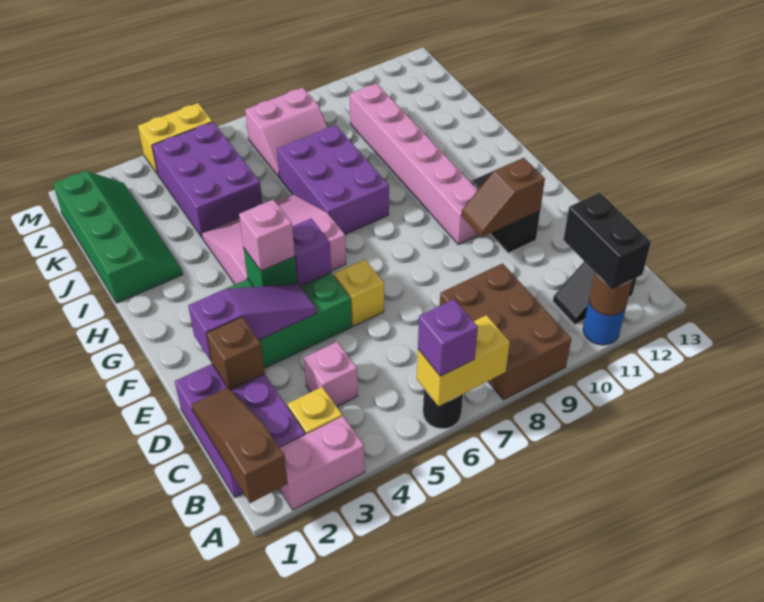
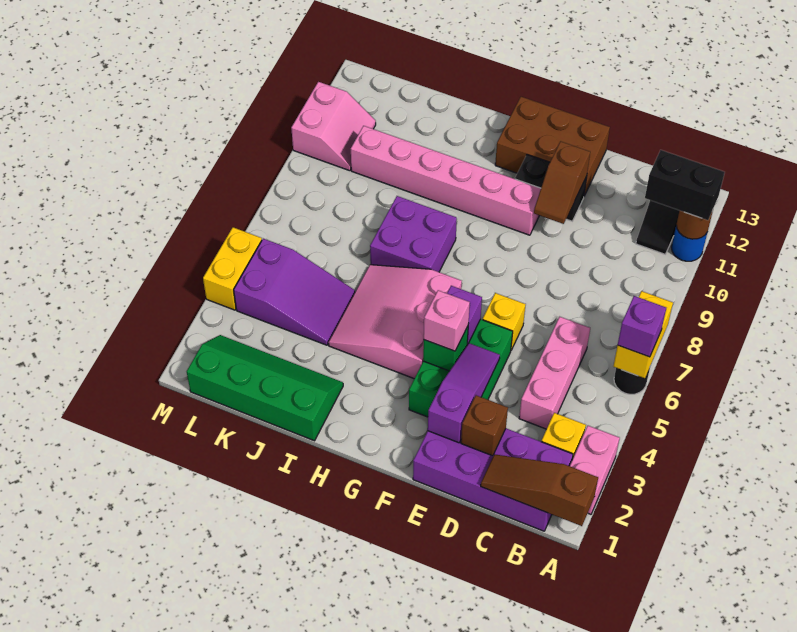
brown 2x3 brick [440,263,571,400] -> brown 2x3 brick moved to [495,97,610,196]
purple 2x3 brick [175,364,305,497] -> purple 2x4 brick [413,428,573,531]
pink 1x1 brick [304,342,358,406] -> pink 1x3 brick [519,317,590,429]
purple 2x3 brick [277,125,389,234] -> purple 2x2 brick [370,196,457,272]
purple 2x3 brick [152,122,262,237] -> purple 2x3 slope [234,239,355,345]
pink 2x2 slope [245,87,328,177] -> pink 2x2 slope moved to [291,82,376,171]

